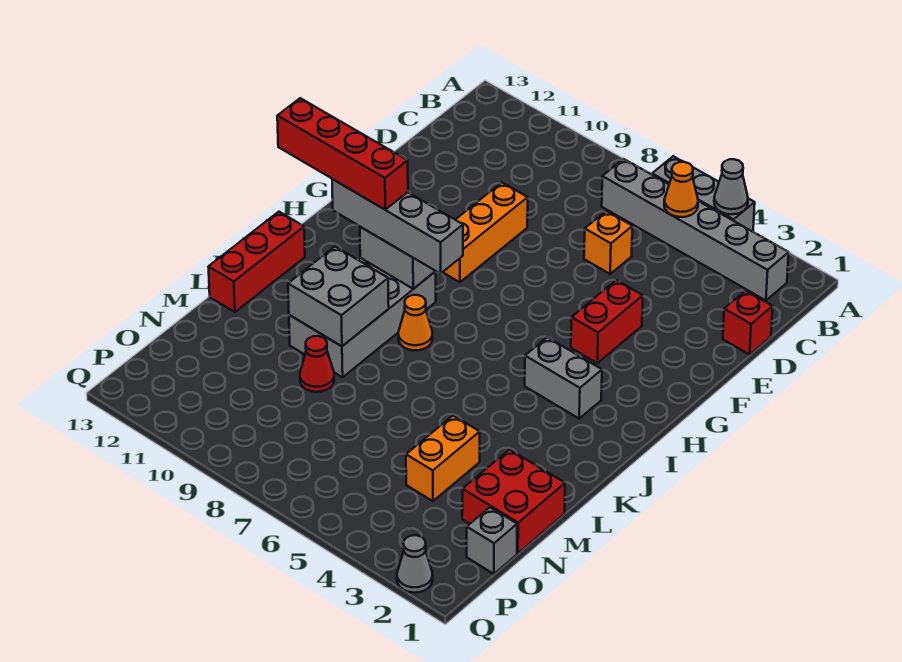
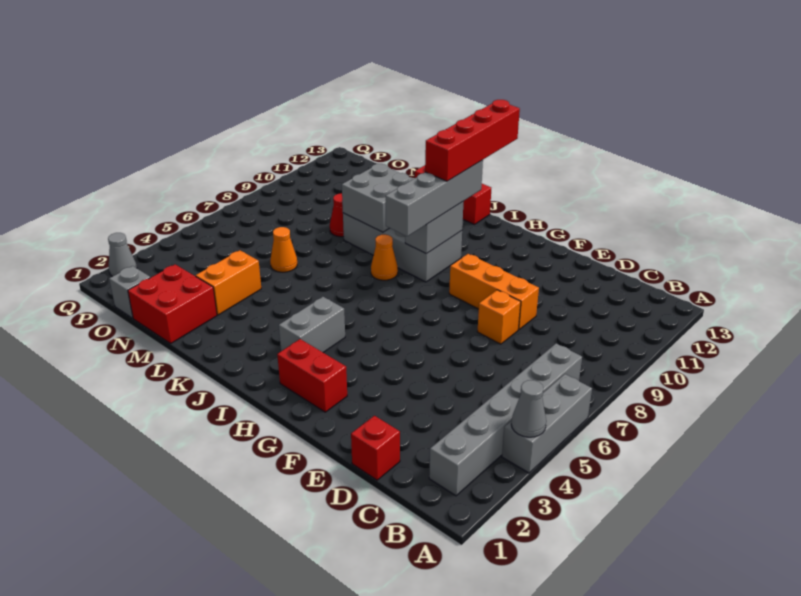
orange 1x1 cone [664,162,698,217] -> orange 1x1 cone moved to [270,227,297,272]
orange 1x1 brick [584,211,632,274] -> orange 1x1 brick moved to [477,290,521,344]
red 1x2 brick [571,280,643,363] -> red 1x2 brick moved to [277,339,347,412]
orange 1x2 brick [406,416,480,501] -> orange 1x2 brick turned to [196,250,261,315]

